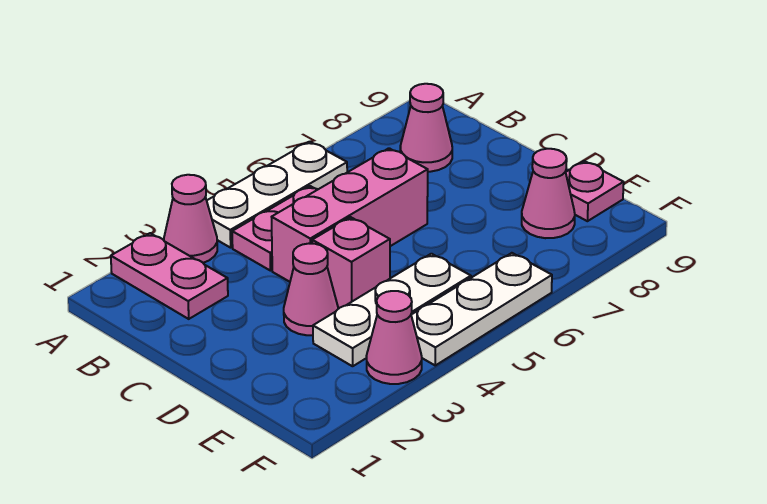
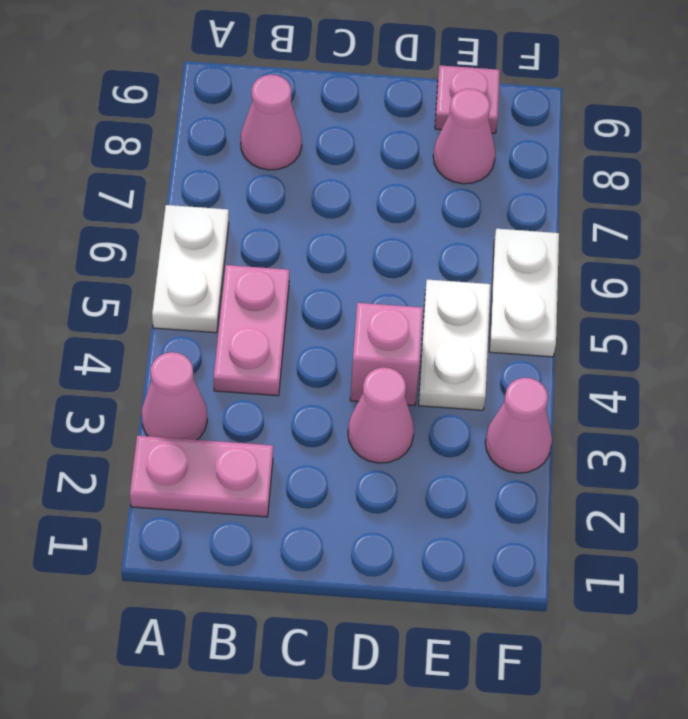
white 1x3 plate [207,142,347,248] -> white 1x2 plate [152,205,229,333]
pink 1x3 brick [272,148,428,282] -> none
white 1x3 plate [313,254,471,366] -> white 1x2 plate [419,279,490,410]
white 1x3 plate [411,253,552,365] -> white 1x2 plate [489,229,559,357]

